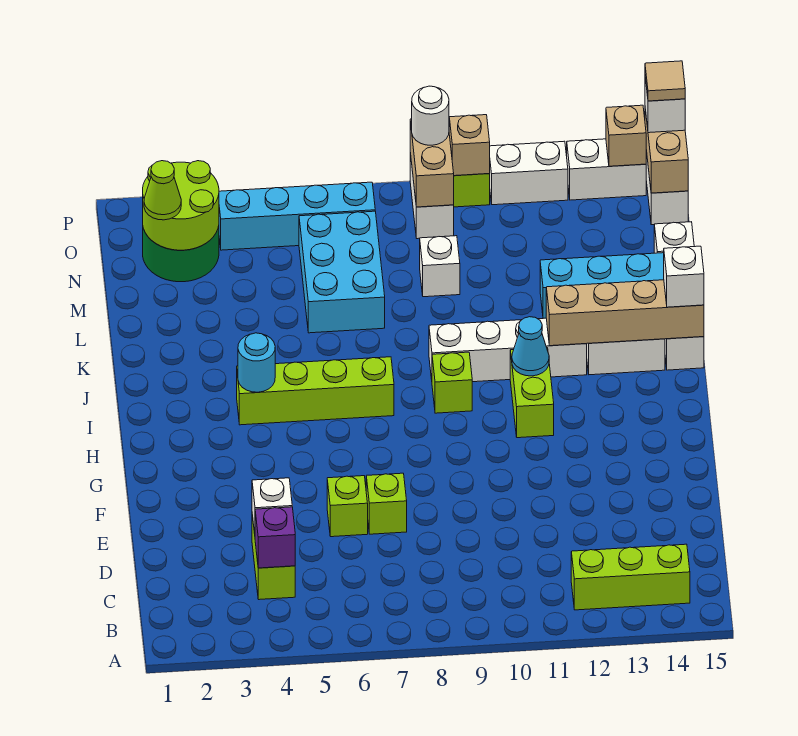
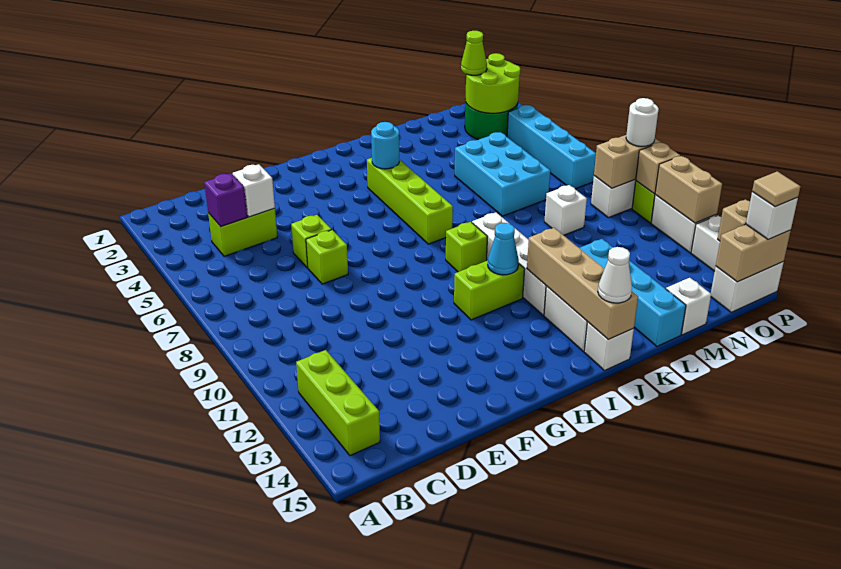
white 1x1 brick [664,246,704,307] -> white 1x1 cone [598,247,632,303]
cyan 2x3 brick [299,211,385,333] -> cyan 2x3 brick turned to [455,132,550,216]
none -> tan 1x2 brick [655,156,722,223]

